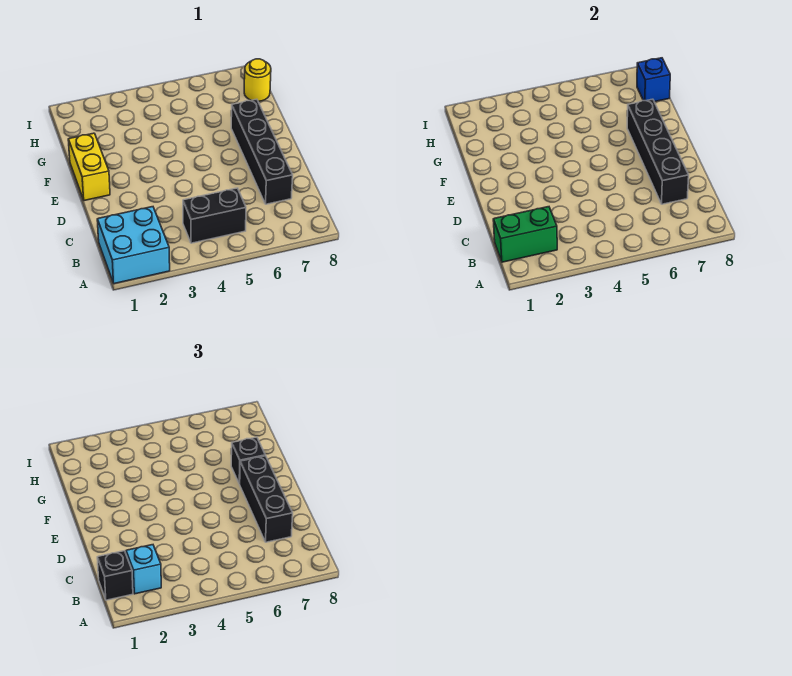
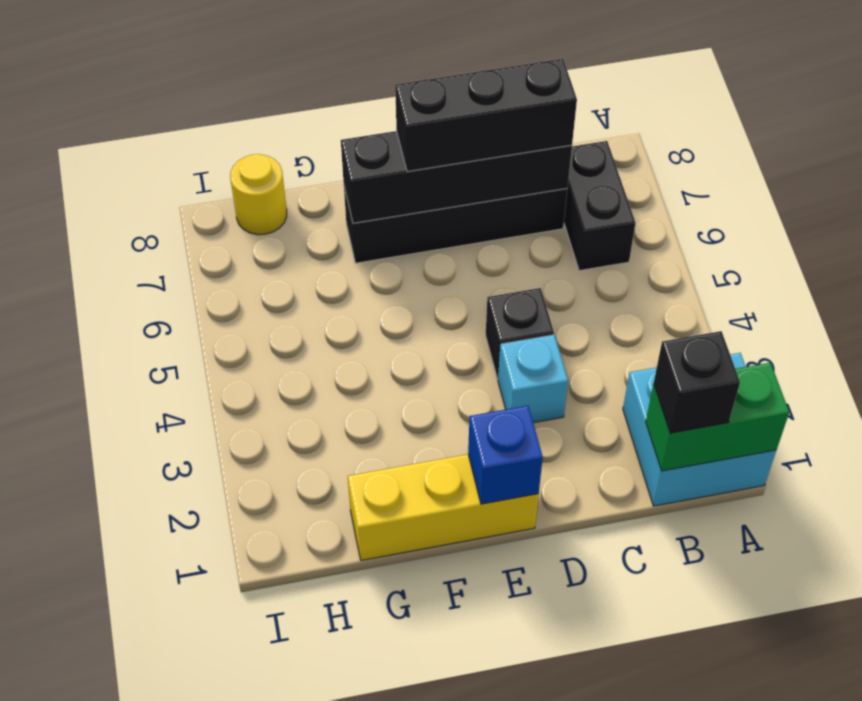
green 1x2 brick [493,207,557,262] -> green 1x2 brick turned to [646,363,789,471]
cyan 1x1 brick [126,545,161,594] -> cyan 1x1 brick moved to [498,335,568,423]
black 1x2 brick [183,188,246,243] -> black 1x2 brick moved to [564,141,635,271]
yellow 1x2 brick [68,133,110,201] -> yellow 1x3 brick [348,454,539,561]
black 1x1 brick [231,437,265,484] -> black 1x1 brick moved to [486,288,554,379]
blue 1x1 brick [637,58,670,102] -> blue 1x1 brick moved to [468,406,543,504]

